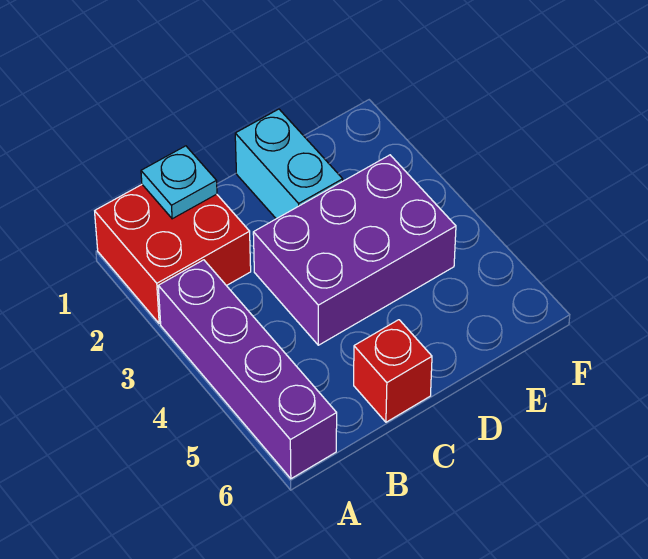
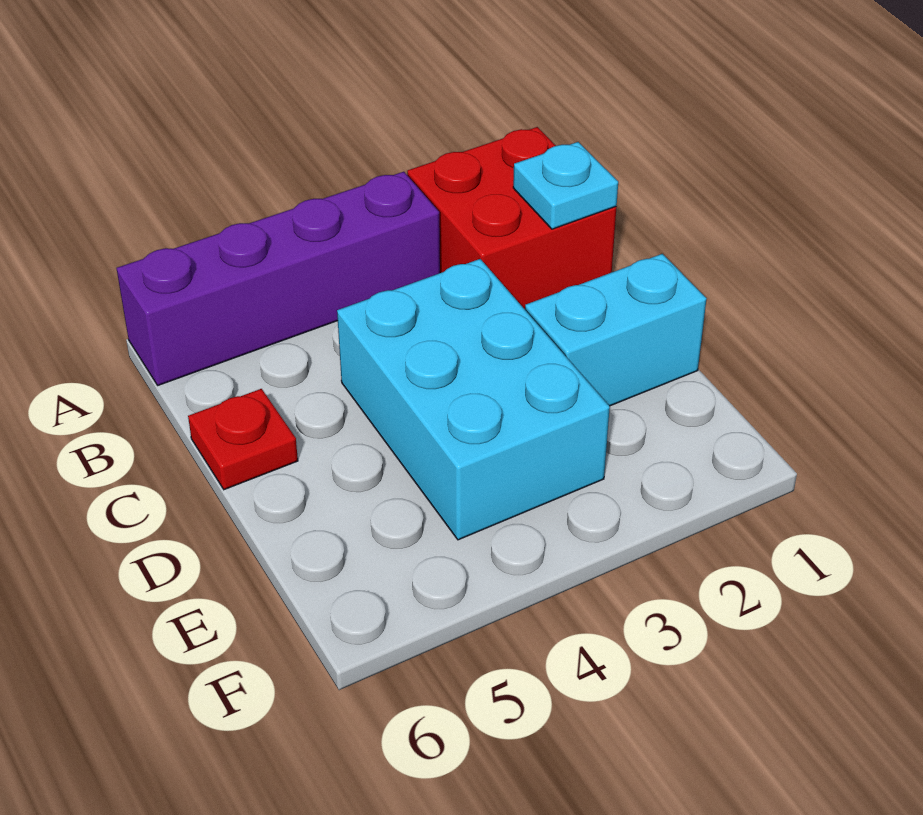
purple 2x3 brick [253,155,456,345] -> cyan 2x3 brick [337,259,610,540]
red 1x1 brick [354,320,432,422] -> red 1x1 plate [188,389,298,490]

